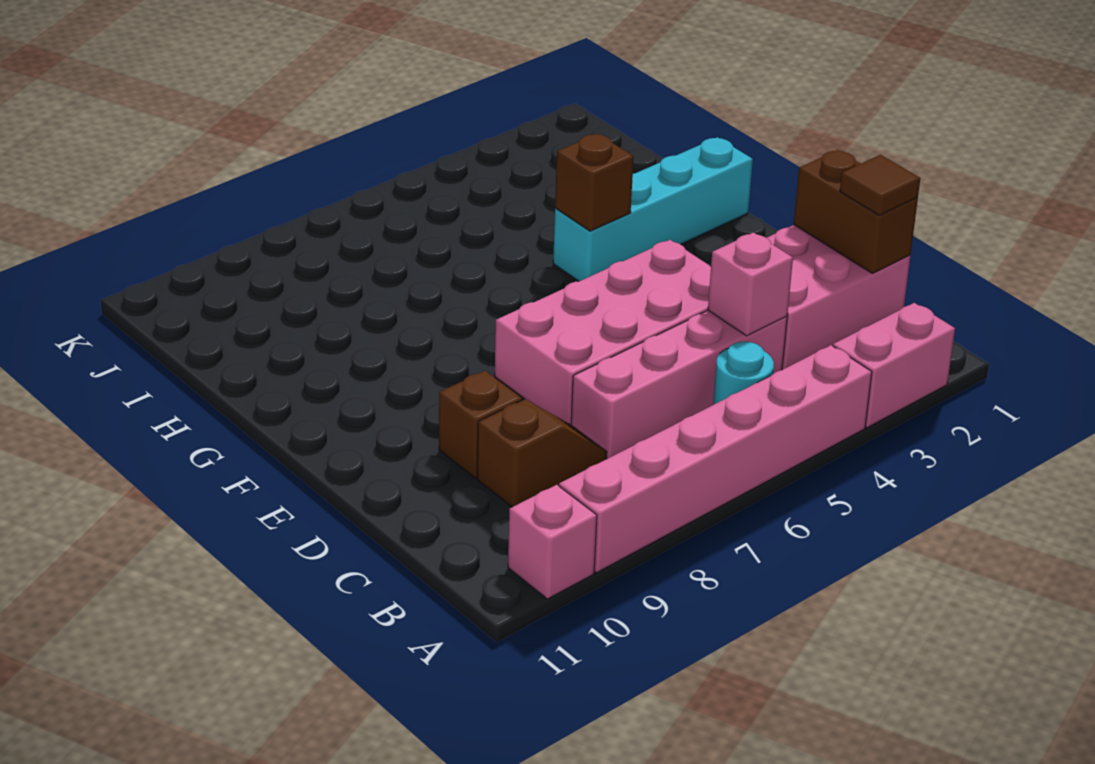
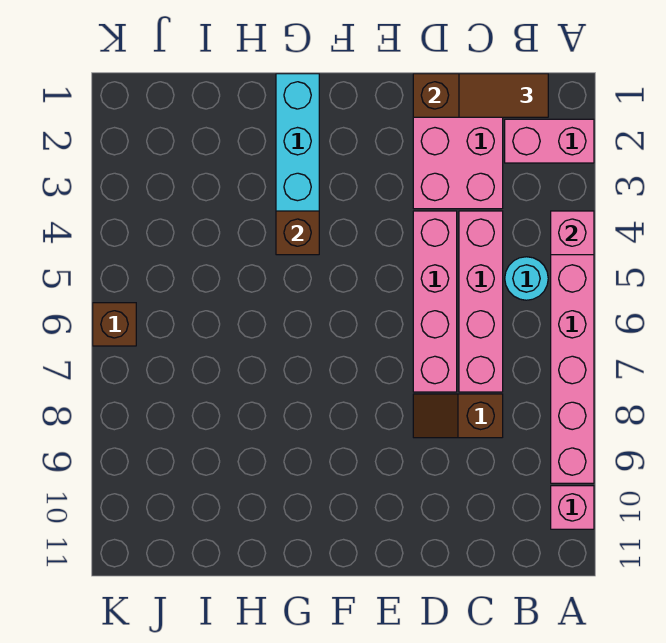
pink 1x2 brick [833,303,955,428] -> pink 1x2 brick turned to [505,119,594,163]
brown 1x1 tile [840,155,920,215] -> brown 1x2 tile [459,74,548,117]
pink 1x1 brick [708,233,793,336] -> pink 1x1 brick moved to [551,211,594,255]
brown 1x2 slope [477,399,607,507] -> brown 1x2 slope turned to [413,394,503,438]
pink 2x4 brick [495,240,711,425] -> pink 1x4 brick [413,211,457,392]
brown 1x1 brick [439,371,522,478] -> brown 1x1 brick moved to [93,303,136,346]

